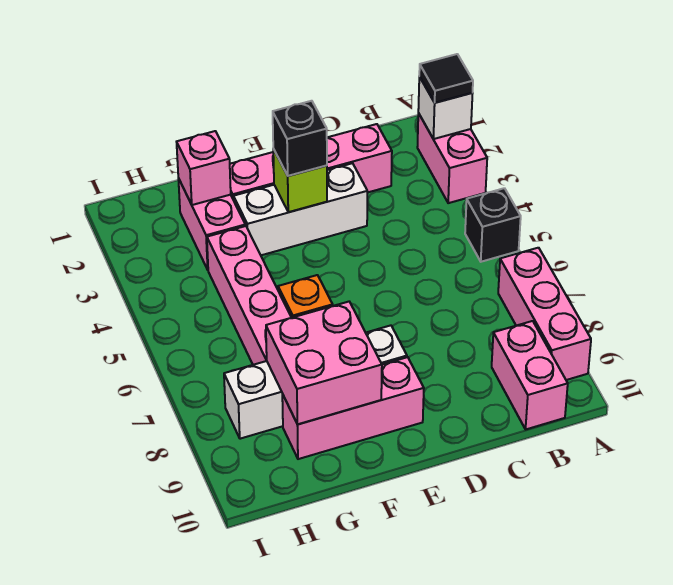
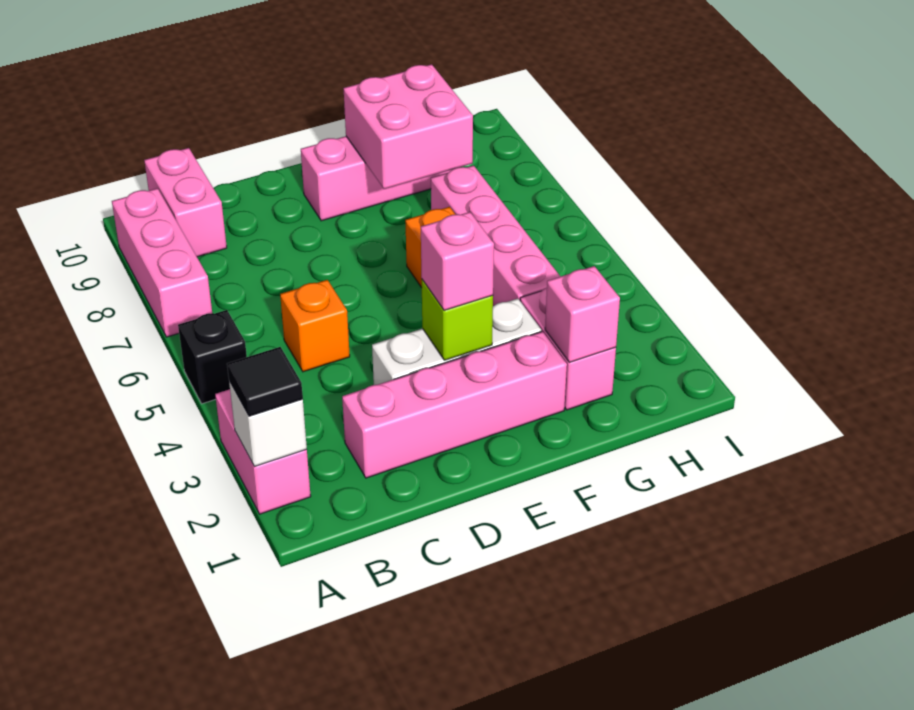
none -> orange 1x1 brick [280,280,350,372]
black 1x1 brick [273,101,327,176] -> pink 1x1 brick [421,212,494,310]
white 1x4 brick [224,325,407,439] -> none

